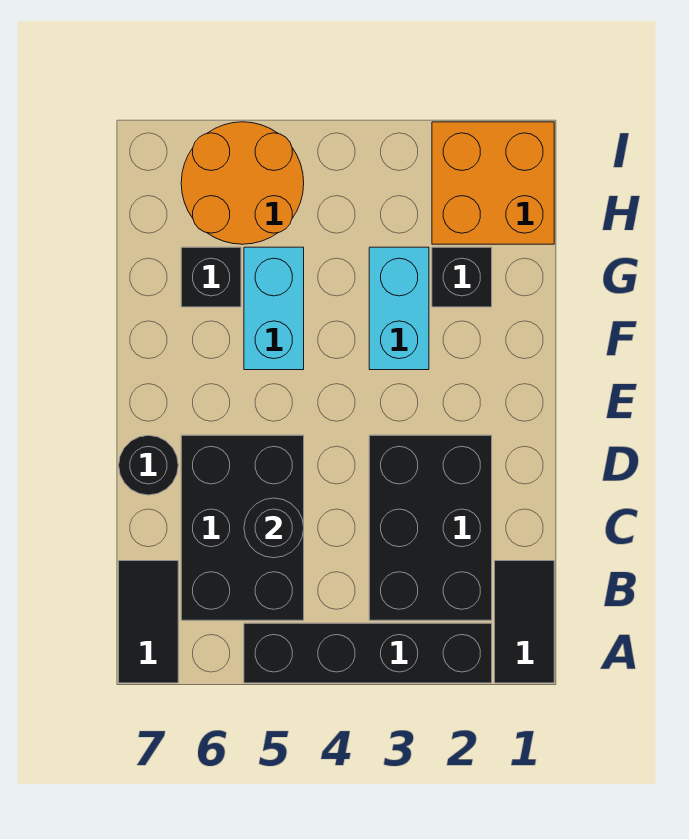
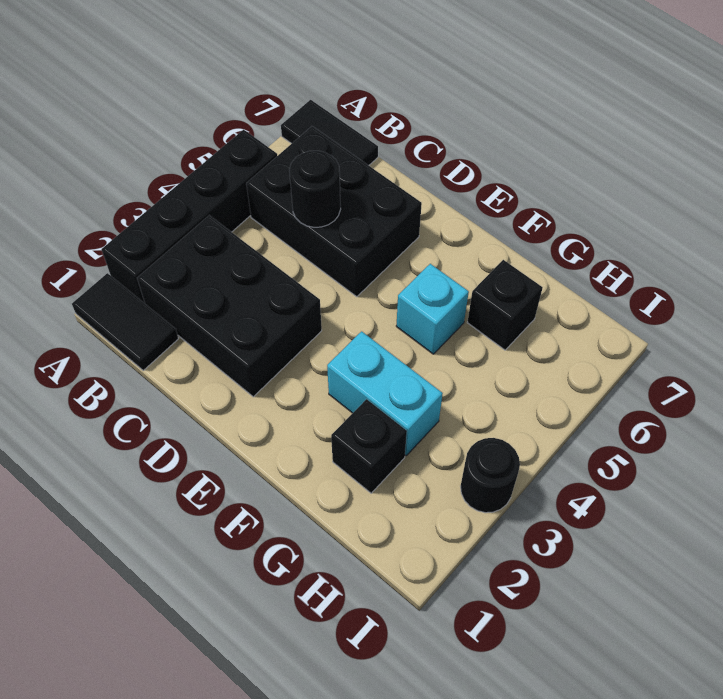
black 1x1 round brick [119,435,178,495] -> black 1x1 round brick moved to [461,438,520,513]
cyan 1x2 brick [244,247,304,370] -> cyan 1x1 brick [396,264,469,354]
orange 2x2 brick [432,122,554,244] -> none
orange 2x2 round brick [181,122,304,244] -> none

